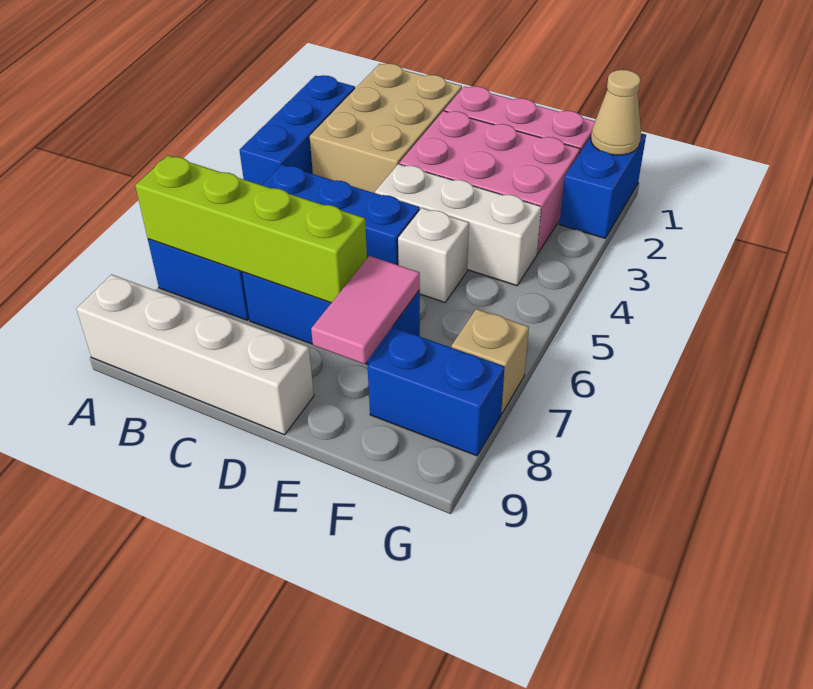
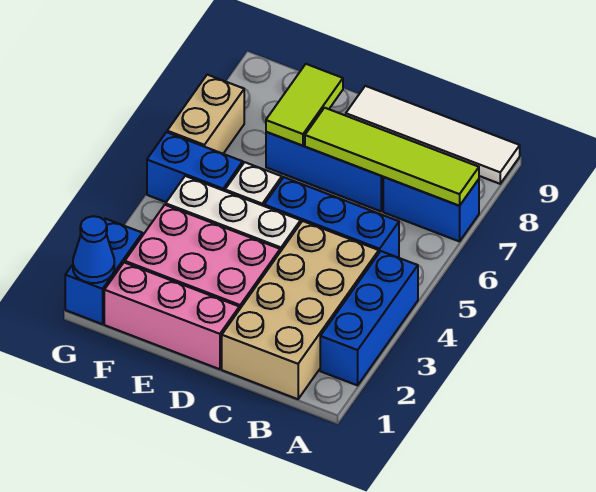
lime 1x4 brick [135,156,367,303] -> lime 1x4 tile [305,108,479,206]
white 1x4 brick [77,274,314,435] -> white 1x4 tile [346,86,520,184]
tan 2x3 brick [310,64,462,193] -> tan 2x4 brick [222,221,379,399]
pink 1x2 tile [311,256,420,364] -> lime 1x2 tile [266,64,343,146]
blue 1x2 brick [367,328,505,456] -> blue 1x2 brick moved to [147,132,243,202]
tan 1x1 cone [591,70,641,155] -> blue 1x1 cone [73,216,114,283]
tan 1x1 brick [451,309,529,413] -> tan 1x2 brick [167,75,244,154]

